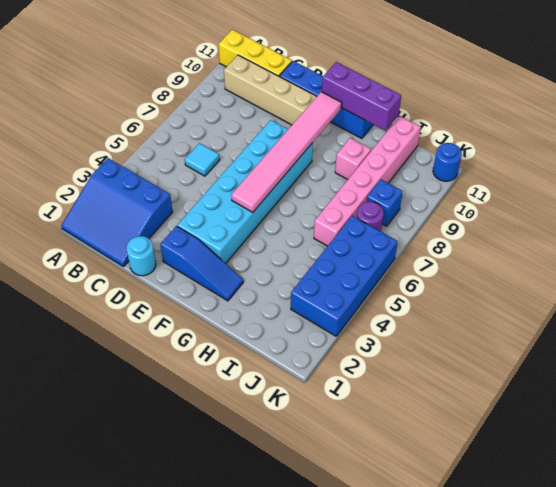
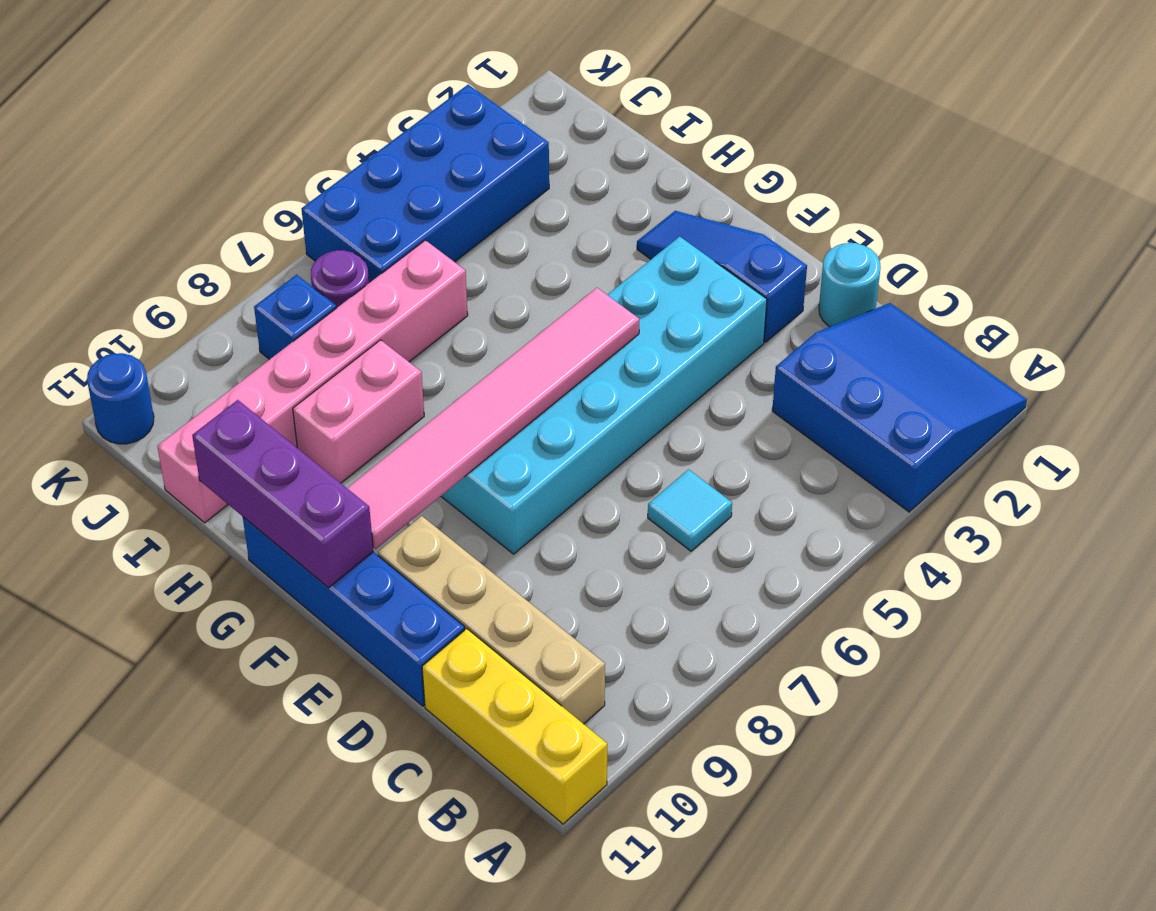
pink 1x1 brick [335,138,371,180] -> pink 1x2 brick [293,340,424,483]

